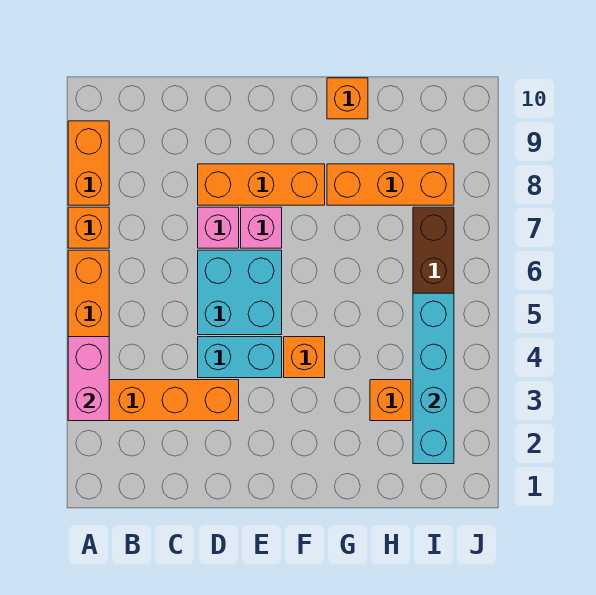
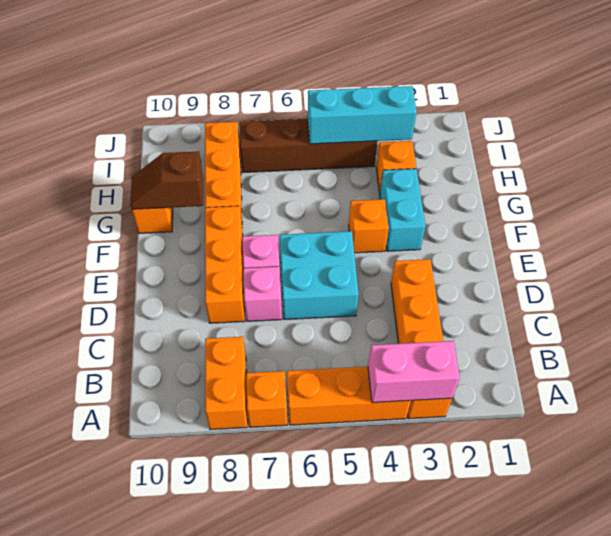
orange 1x2 brick [68,121,109,205] -> orange 1x2 brick turned to [205,337,248,429]
cyan 1x2 brick [198,337,282,378] -> cyan 1x2 brick moved to [380,169,425,251]
none -> brown 1x2 slope [130,151,203,209]
cyan 1x4 brick [413,293,454,464] -> cyan 1x3 brick [308,86,417,144]

